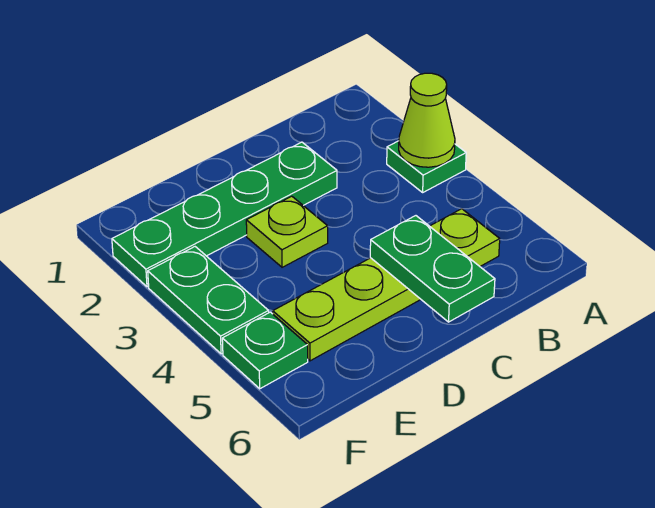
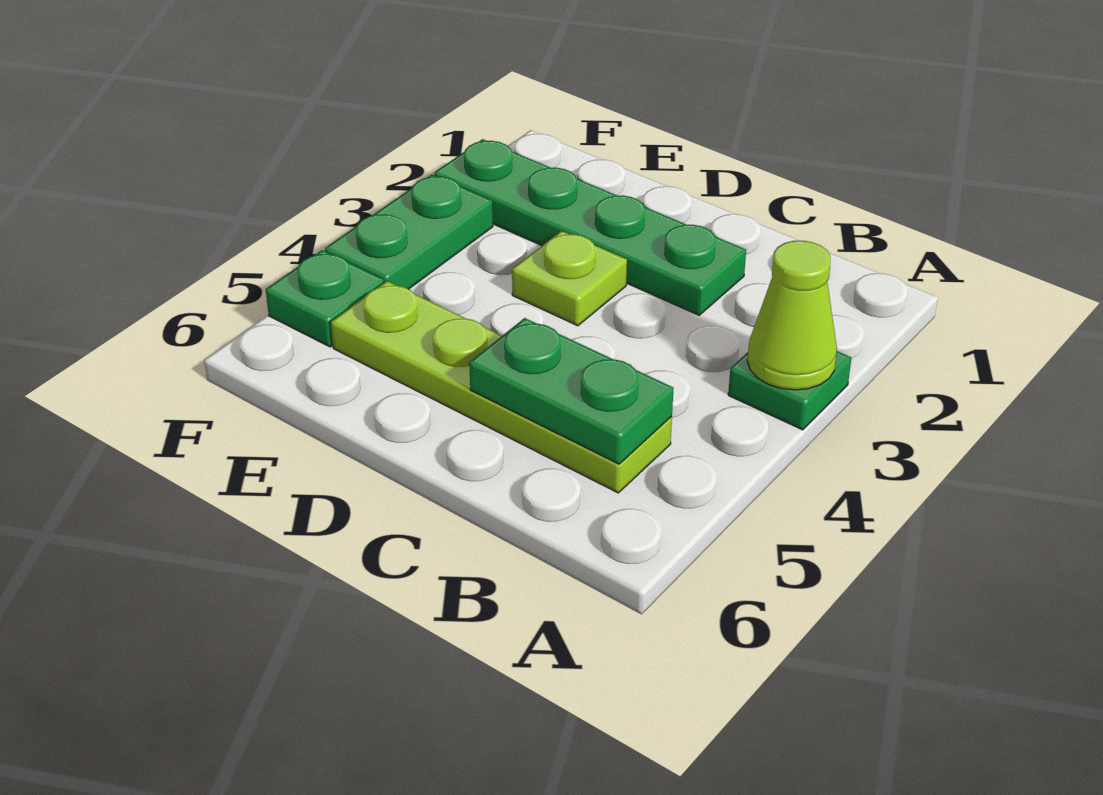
green 1x2 plate [370,216,495,322] -> green 1x2 plate turned to [469,318,673,464]

